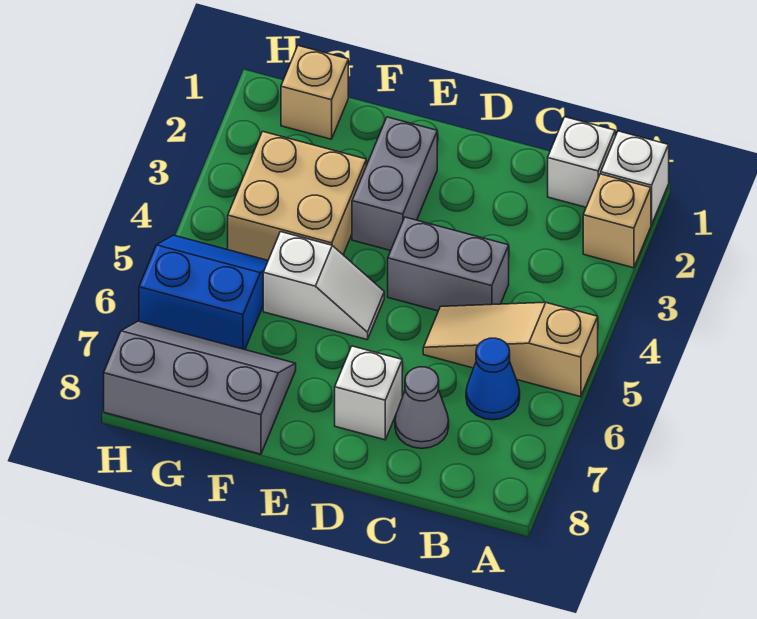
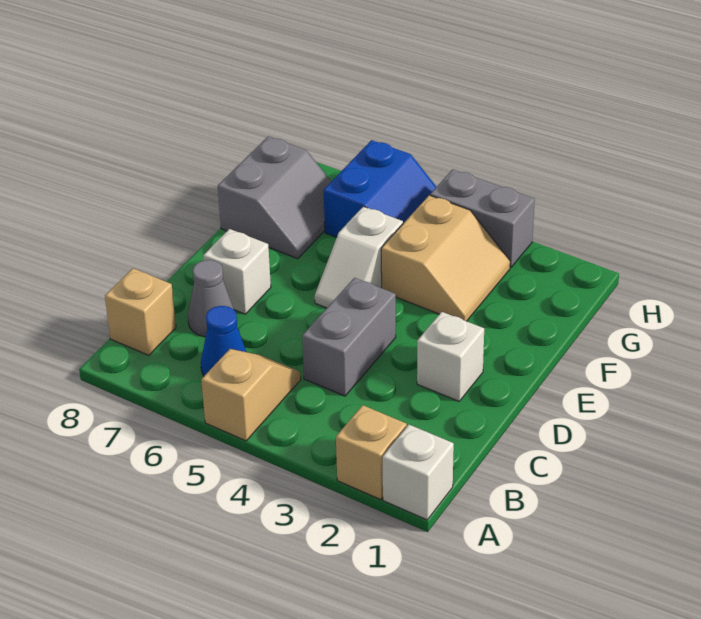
tan 1x3 slope [423,302,598,397] -> tan 1x2 slope [201,349,301,441]
white 1x1 brick [548,117,615,207] -> white 1x1 brick moved to [417,312,484,401]
grey 1x2 brick [352,117,437,251] -> grey 1x2 brick moved to [430,169,535,268]
tan 2x2 brick [228,131,366,260] -> tan 2x2 slope [381,195,510,321]
grey 2x3 slope [104,321,296,454] -> grey 2x2 slope [218,136,331,259]
tan 1x1 brick [281,46,348,139] -> tan 1x1 brick moved to [105,268,176,355]

